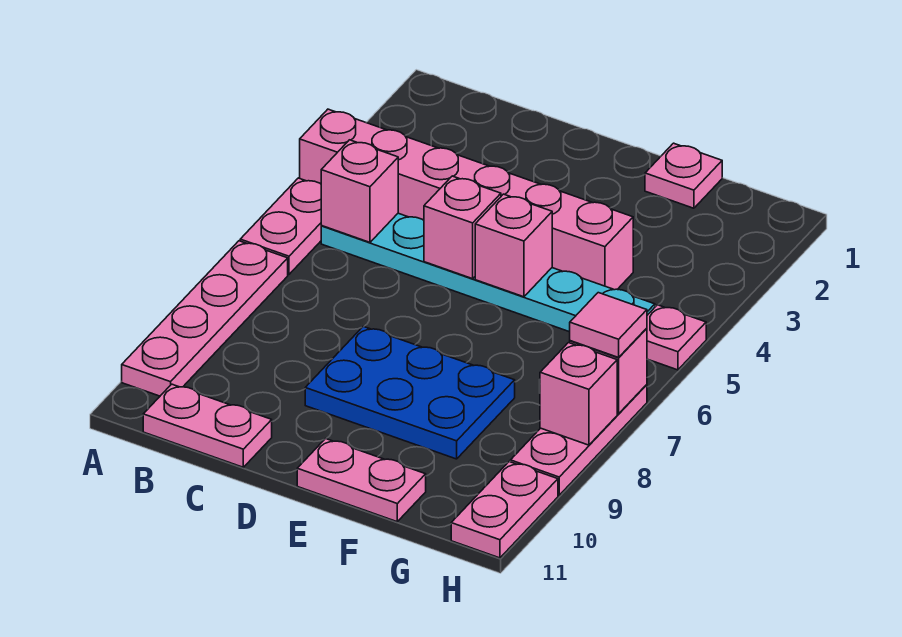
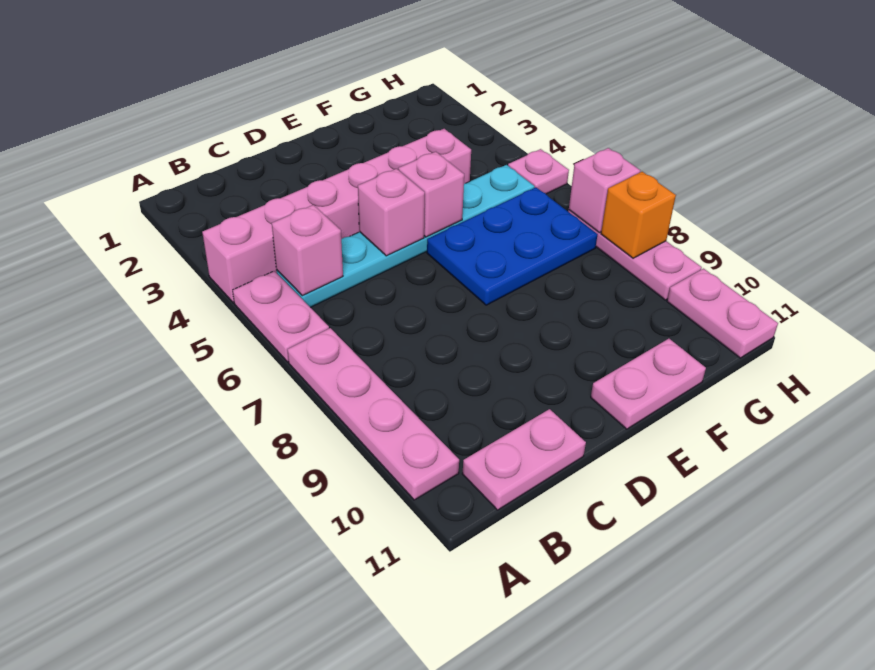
blue 2x3 plate [305,326,515,459] -> blue 2x3 plate moved to [427,187,598,305]
pink 1x1 plate [645,143,722,208] -> none
pink 1x1 tile [570,293,647,357] -> none
pink 1x1 brick [540,343,617,445] -> orange 1x1 brick [601,172,676,258]

